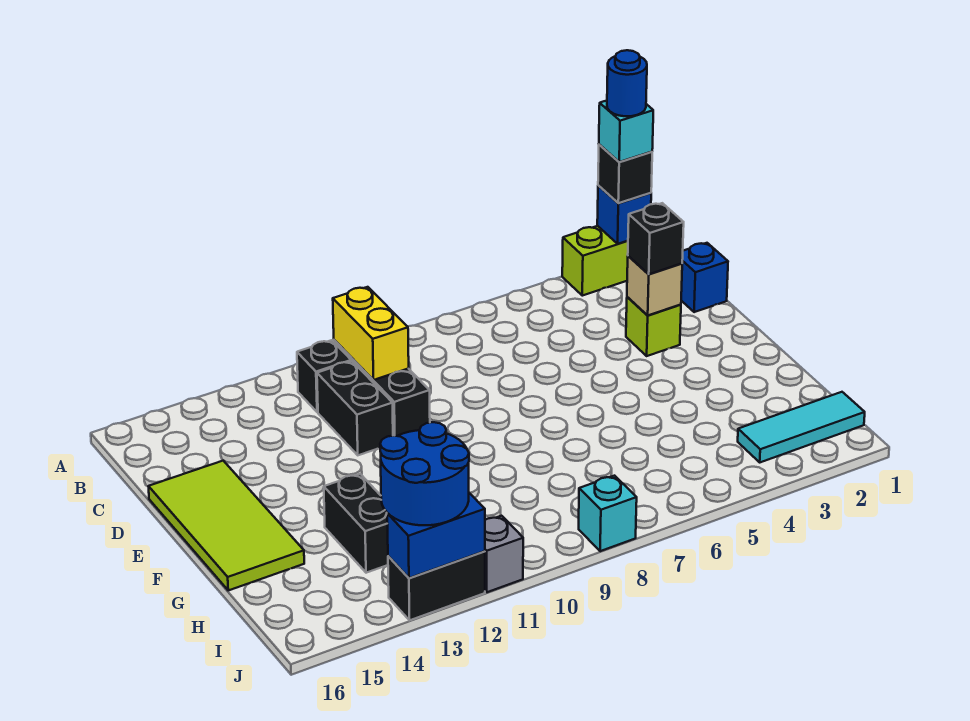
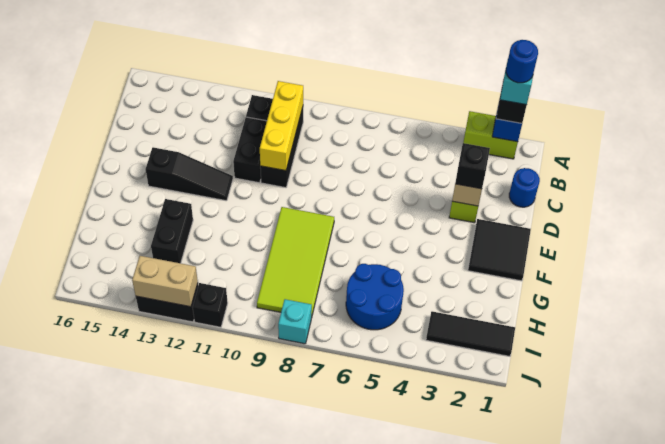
yellow 1x2 brick [333,287,409,380] -> yellow 1x3 brick [260,81,303,171]
blue 1x1 brick [681,243,728,312] -> blue 1x1 round brick [509,168,540,207]
lime 2x4 tile [148,461,304,590] -> lime 2x4 tile moved to [257,207,334,318]
none -> black 2x2 tile [468,219,531,281]
none -> black 1x3 slope [145,147,233,201]
cyan 1x3 tile [738,392,865,462] -> black 1x3 tile [426,311,515,356]
blue 2x2 round brick [380,422,469,525] -> blue 2x2 round brick moved to [346,264,404,330]
grey 1x1 brick [485,516,523,592] -> black 1x1 brick [193,283,228,327]
blue 1x2 brick [387,493,485,578] -> tan 1x2 brick [132,256,198,307]

